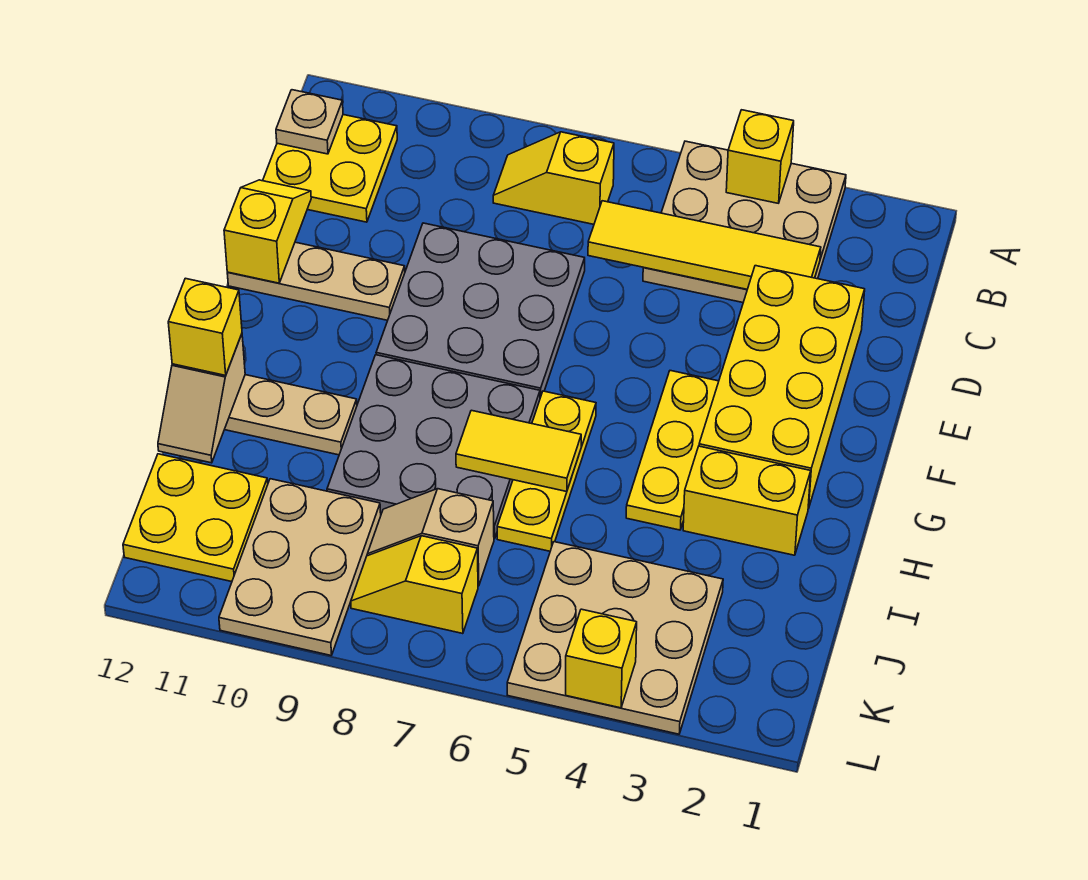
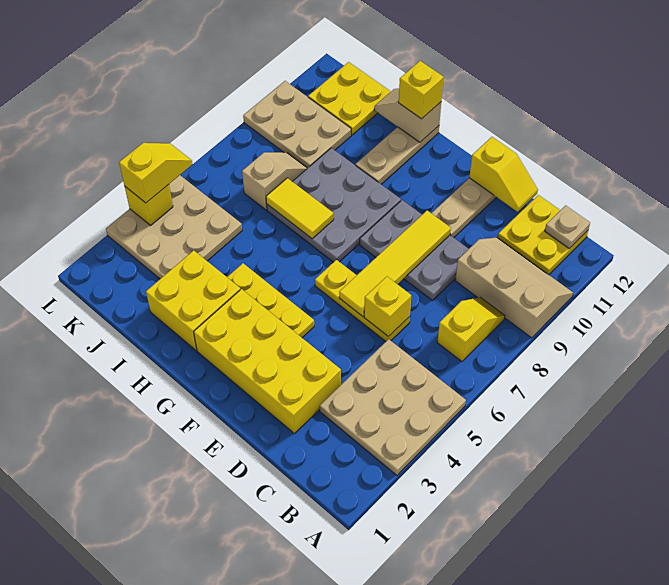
yellow 1x1 brick [726,110,794,203] -> yellow 1x1 brick moved to [364,276,411,337]
none -> tan 2x3 slope [455,237,573,338]
yellow 1x4 tile [588,201,821,289] -> yellow 1x4 tile moved to [339,211,451,317]
grey 3x3 plate [376,223,585,398] -> grey 2x3 plate [360,200,468,301]
yellow 1x3 plate [497,391,596,551] -> yellow 1x3 plate moved to [315,260,410,341]
yellow 1x2 brick [683,446,811,555] -> yellow 2x2 brick [146,250,240,350]
yellow 1x2 tile [456,410,581,492] -> yellow 1x2 tile turned to [266,178,334,239]
yellow 1x2 slope [351,536,478,634] -> yellow 1x2 slope moved to [119,143,193,203]

